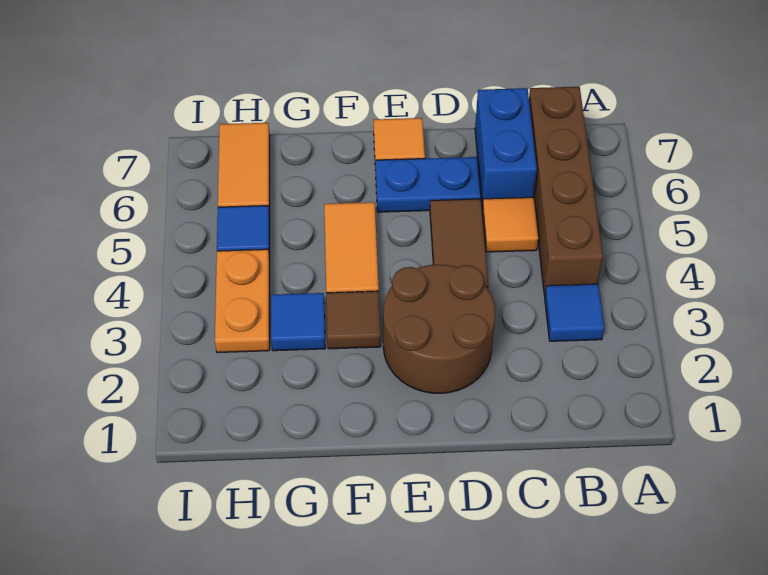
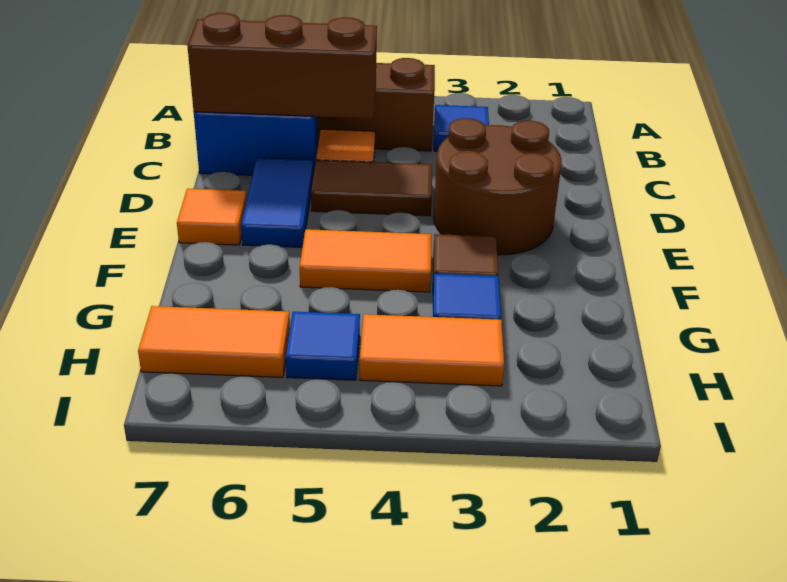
none -> brown 1x3 brick [188,13,377,118]
blue 1x2 plate [375,157,481,212] -> blue 1x2 tile [241,158,313,247]
orange 1x2 plate [215,249,270,353] -> orange 1x2 tile [360,314,504,386]

